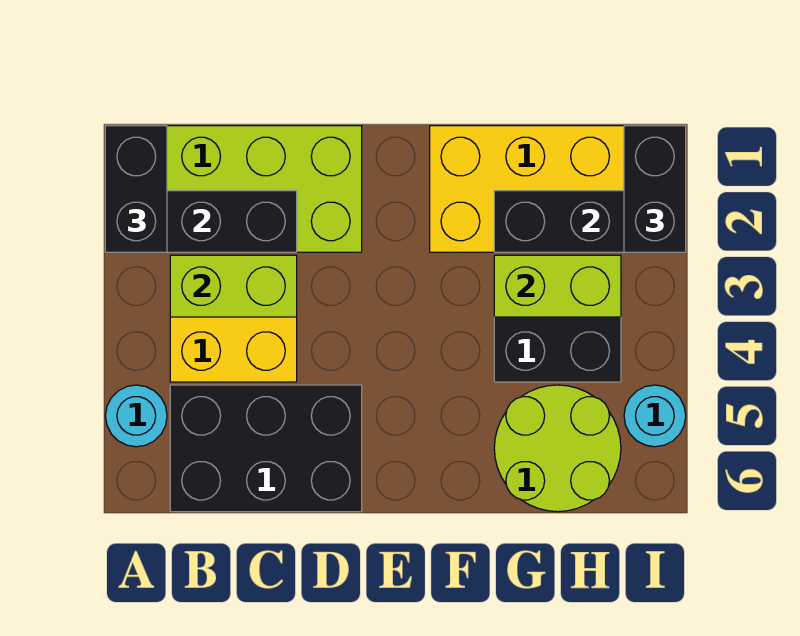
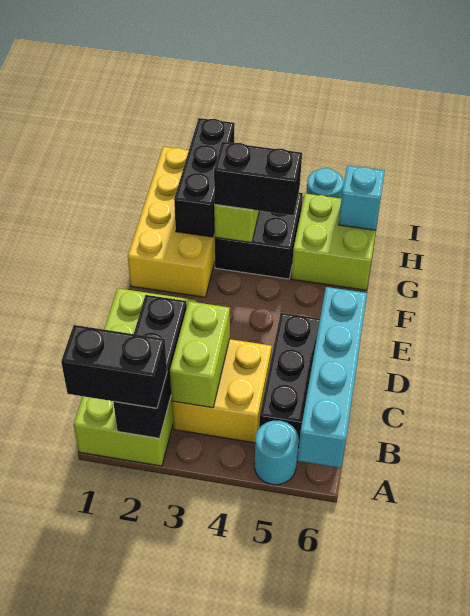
none -> cyan 1x4 brick [298,287,367,468]
lime 2x2 round brick [494,385,621,512] -> lime 2x2 brick [291,194,376,290]
none -> cyan 1x1 brick [338,166,385,230]
black 1x2 brick [624,126,686,252] -> black 1x2 brick moved to [214,142,302,216]

